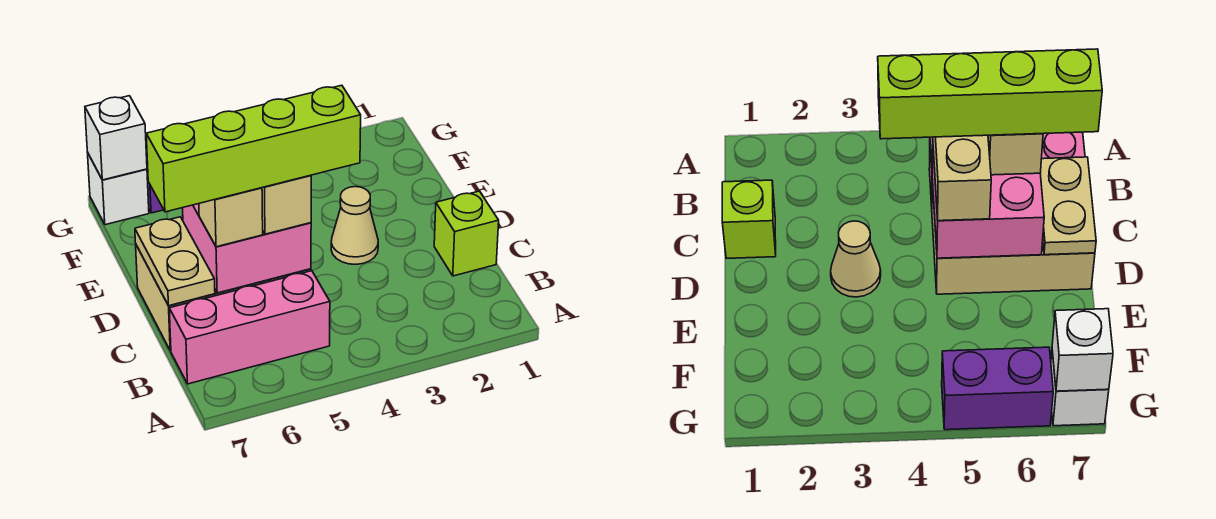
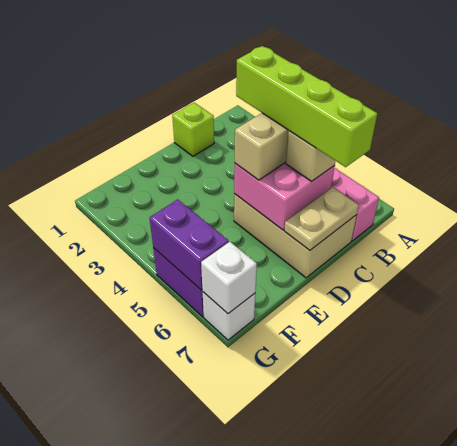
tan 1x1 cone [331,187,378,264] -> none
none -> purple 1x2 brick [150,199,229,290]

